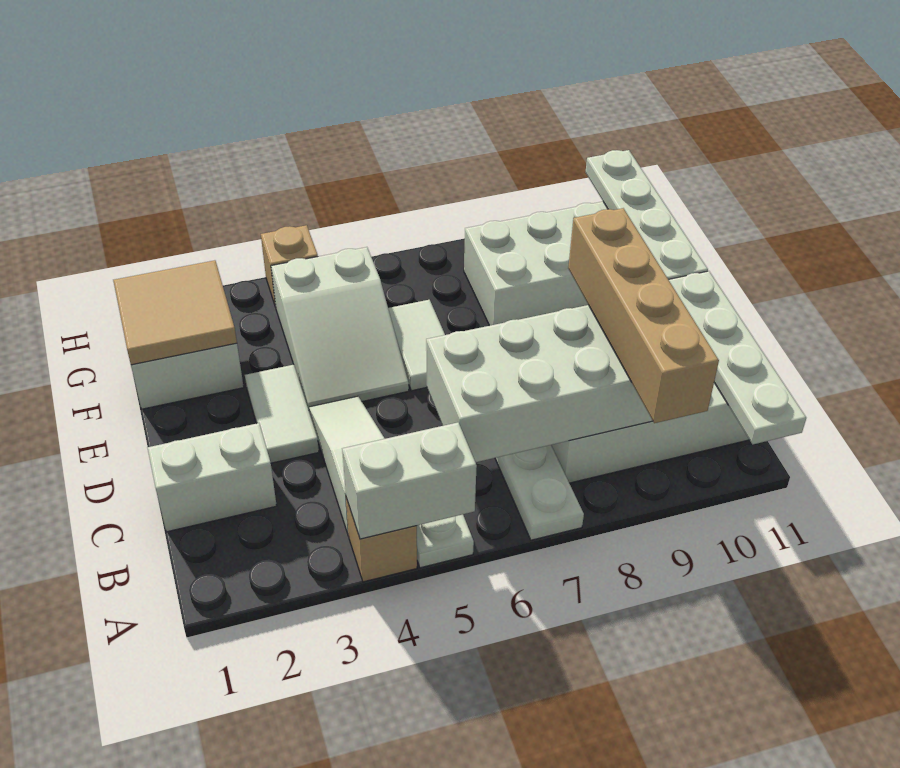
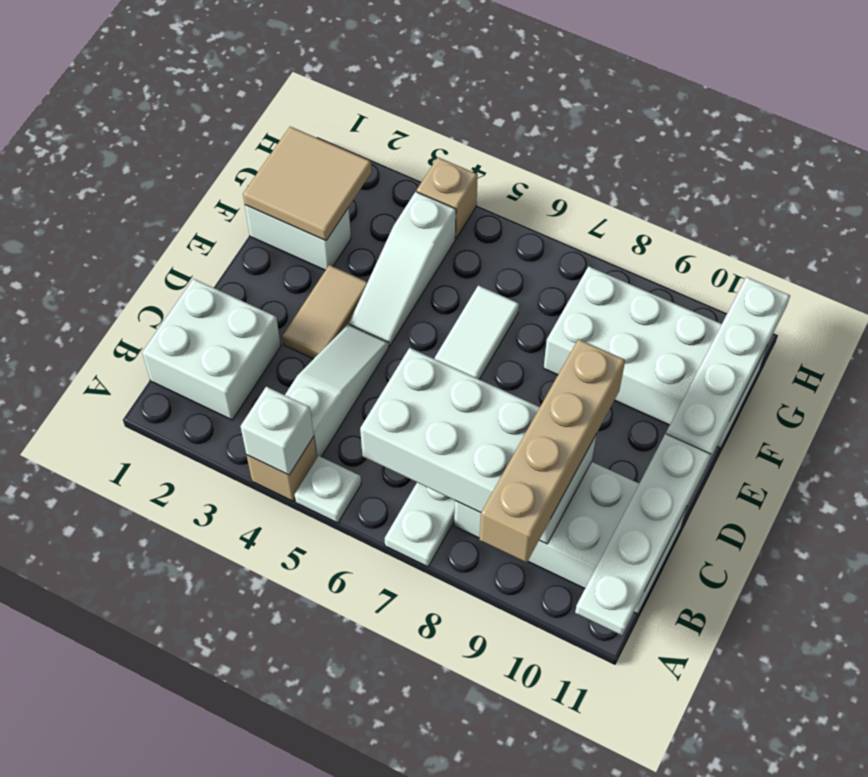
white 1x2 brick [342,422,477,539] -> white 1x1 brick [241,387,314,475]
white 1x2 brick [147,423,277,532] -> white 2x2 brick [142,279,281,420]
white 1x2 tile [245,365,319,463] -> tan 1x2 tile [283,265,368,359]
white 2x3 slope [271,247,409,410] -> white 1x3 slope [349,192,456,346]

